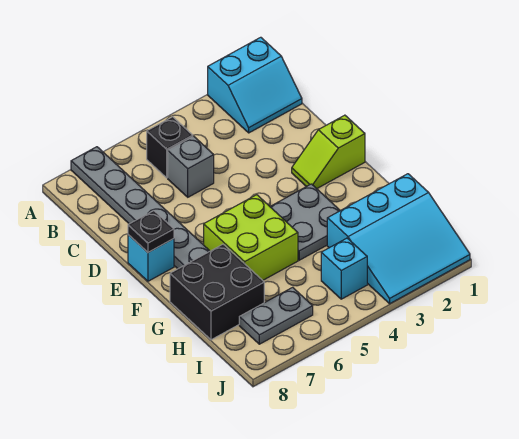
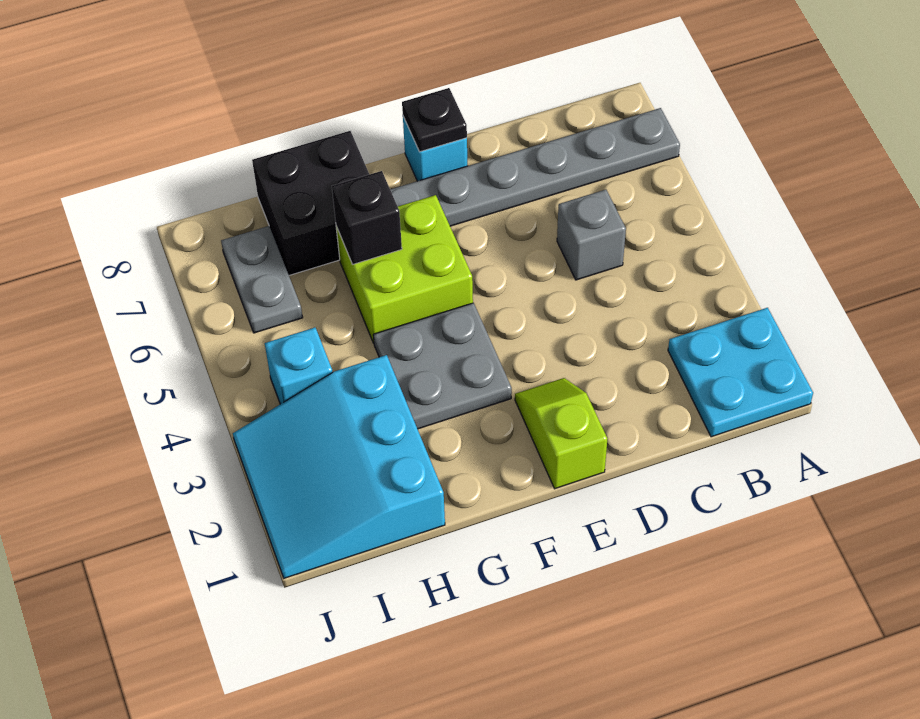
cyan 2x2 slope [208,37,302,133] -> cyan 2x2 plate [668,308,813,437]
black 1x1 brick [147,117,193,178] -> black 1x1 brick moved to [332,171,402,264]

